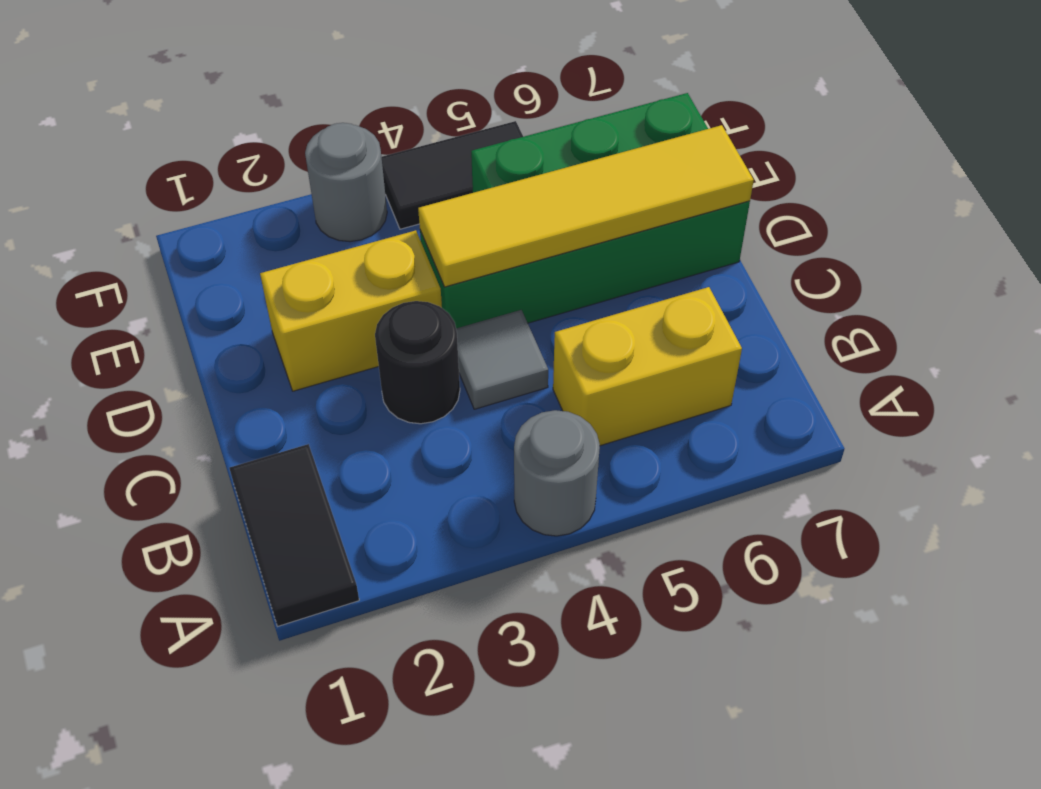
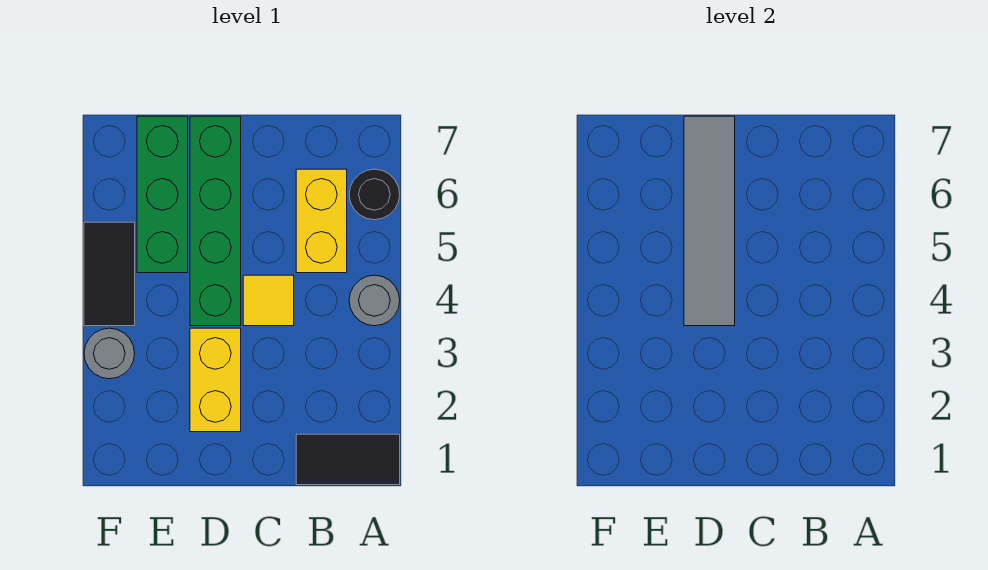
black 1x1 round brick [375,301,460,424] -> black 1x1 round brick moved to [349,169,400,220]
grey 1x1 tile [456,310,548,409] -> yellow 1x1 tile [243,275,294,326]
yellow 1x4 tile [418,125,754,287] -> grey 1x4 tile [684,116,735,326]

